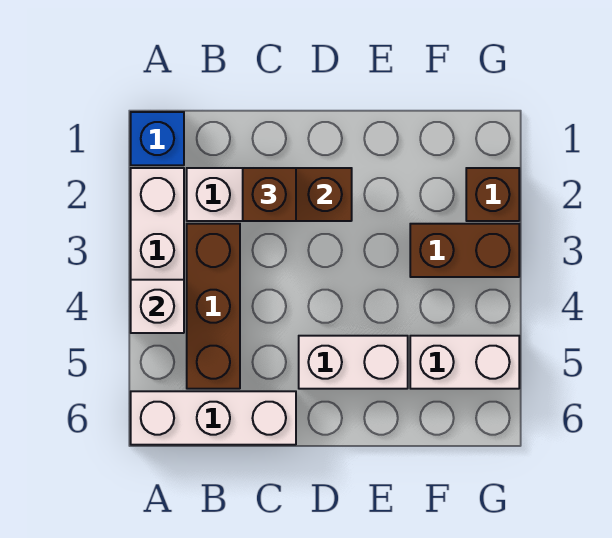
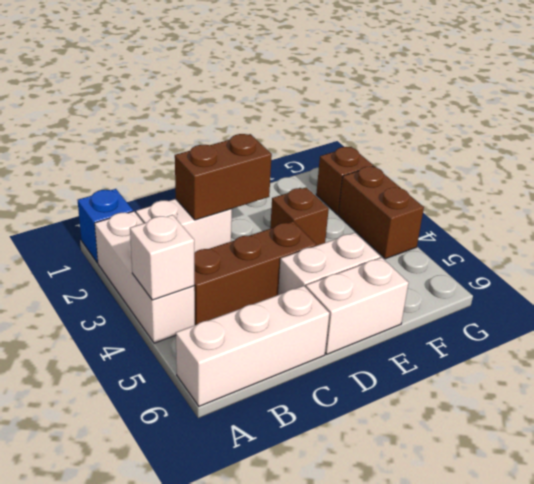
brown 1x3 brick [187,224,240,389] -> brown 1x3 brick turned to [194,221,316,325]
brown 1x1 brick [243,168,296,221] -> brown 1x1 brick moved to [270,187,329,246]
brown 1x2 brick [410,224,519,277] -> brown 1x2 brick turned to [338,166,424,259]
white 1x2 brick [410,336,519,389] -> white 1x2 brick moved to [306,257,409,354]

